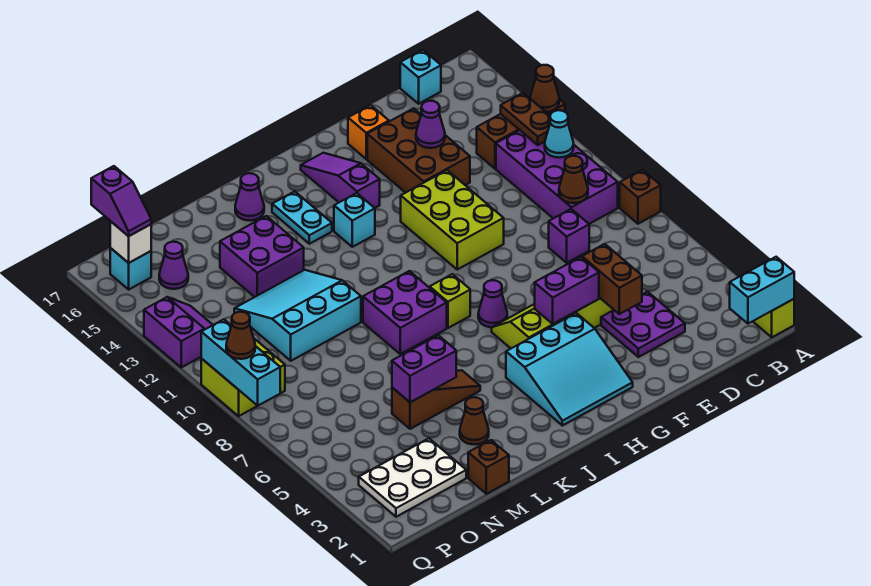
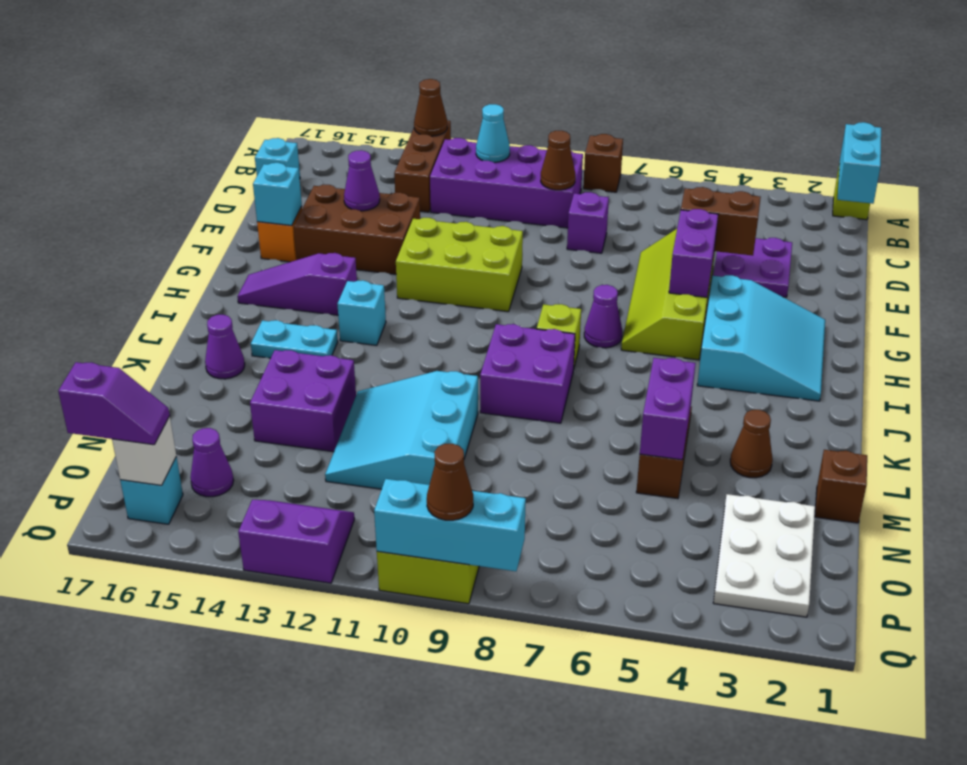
brown 1x2 plate [501,93,550,145] -> none
none -> cyan 1x1 brick [253,163,302,226]

